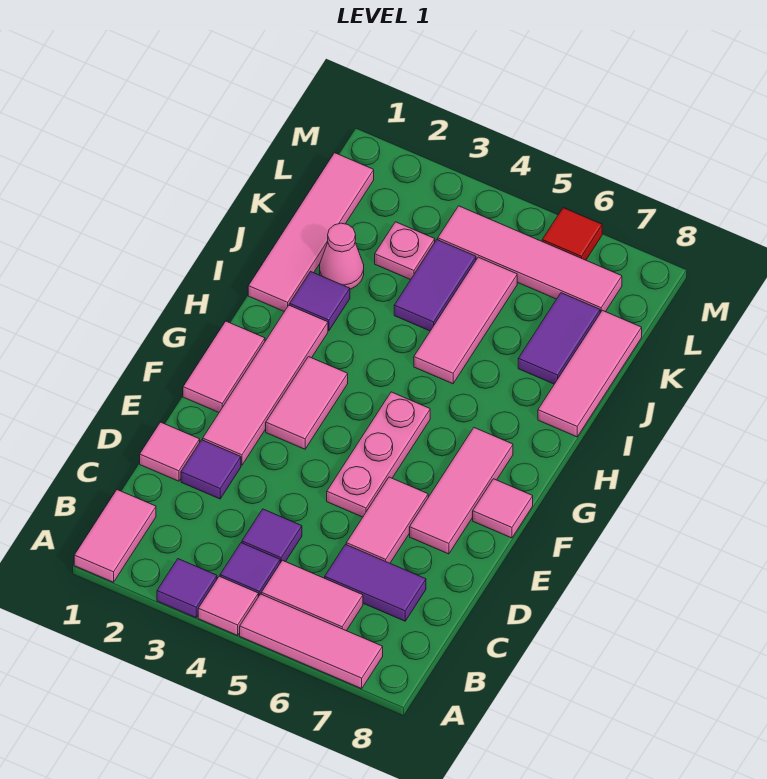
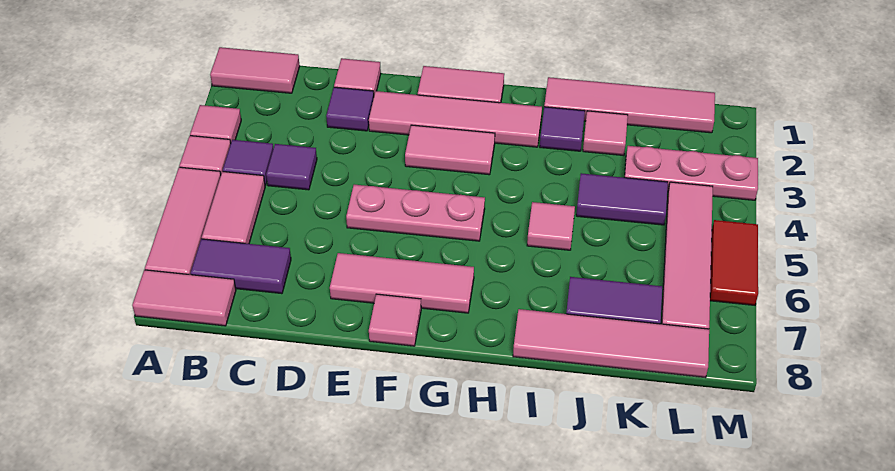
purple 1x1 tile [157,559,217,618] -> pink 1x1 tile [190,105,241,142]
purple 1x2 tile [325,545,426,621] -> purple 1x2 tile turned to [191,239,291,294]
pink 1x2 tile [346,477,428,563] -> pink 1x2 tile moved to [132,270,236,326]
pink 1x3 tile [414,257,517,384] -> pink 1x1 tile [527,202,575,250]
pink 1x3 tile [538,310,642,437] -> pink 1x4 tile [513,309,709,378]
pink 1x1 cone [320,223,364,289] -> pink 1x1 tile [583,111,628,156]
pink 1x1 plate [375,222,435,280] -> pink 1x3 plate [624,146,758,200]
red 1x1 tile [542,208,602,260] -> red 1x2 tile [710,220,758,305]

